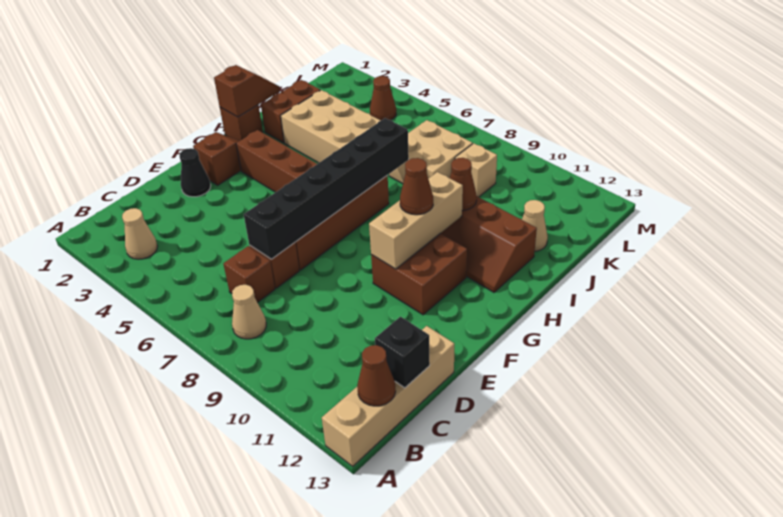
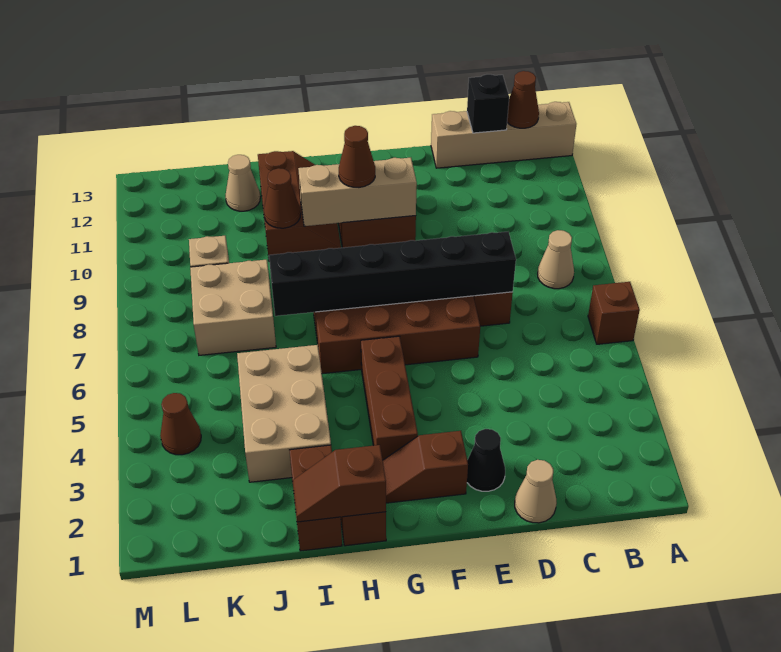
tan 1x1 cone [122,208,157,259] -> tan 1x1 cone moved to [515,460,557,523]
brown 1x1 brick [224,246,275,303] -> brown 1x1 brick moved to [588,282,640,344]
brown 1x2 brick [261,80,320,143] -> brown 1x2 brick turned to [290,445,342,551]

